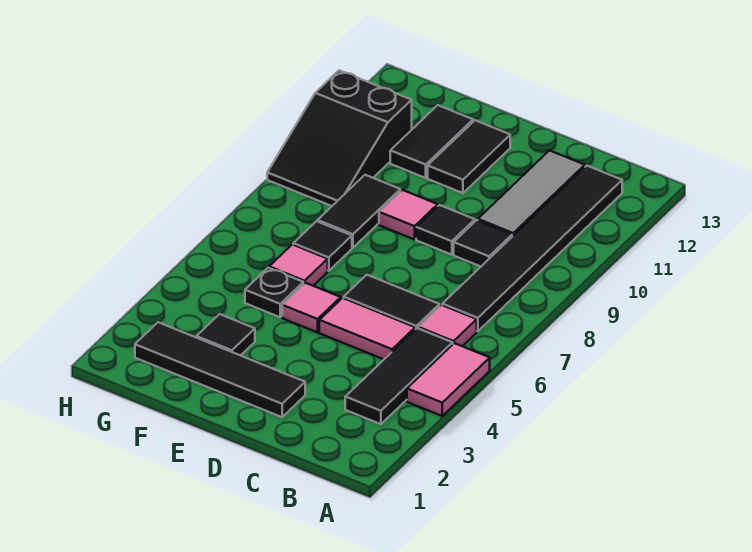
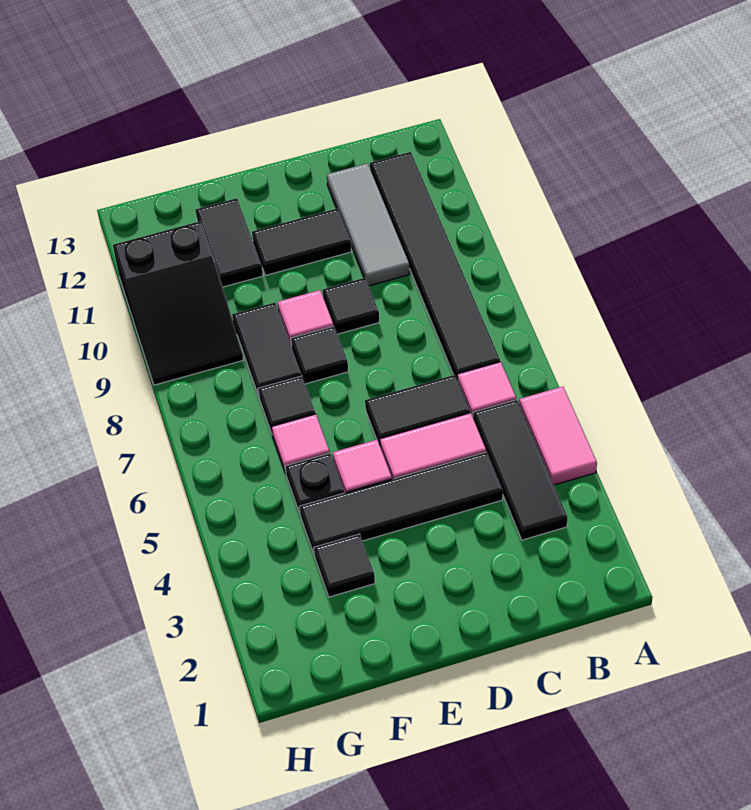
black 1x1 tile [454,220,512,266] -> black 1x1 tile moved to [291,326,348,384]
black 1x4 tile [135,322,305,417] -> black 1x4 tile moved to [299,452,503,554]
black 1x2 tile [428,120,510,193] -> black 1x2 tile turned to [252,208,352,275]

